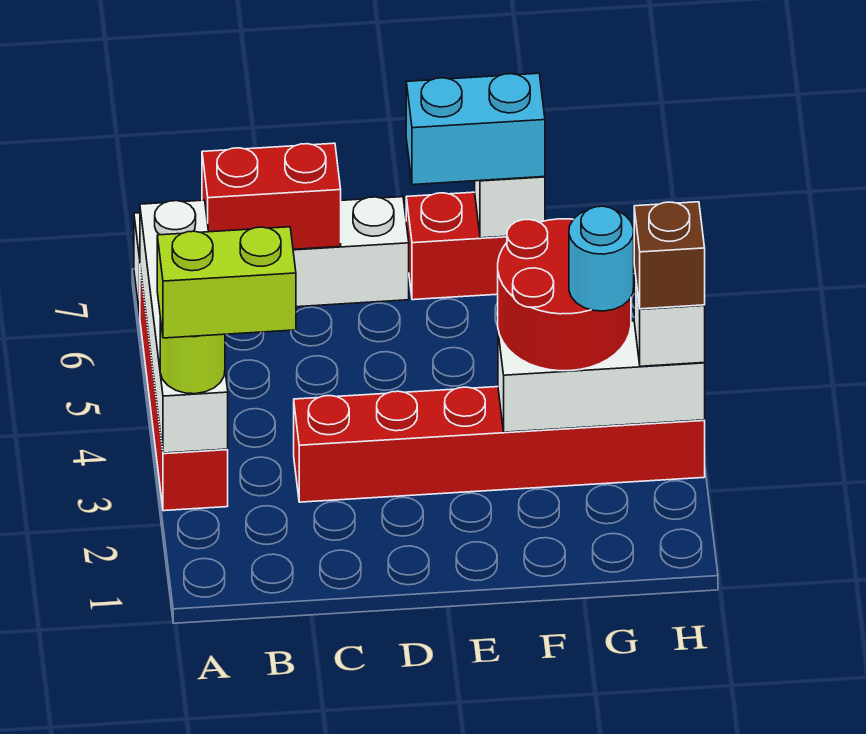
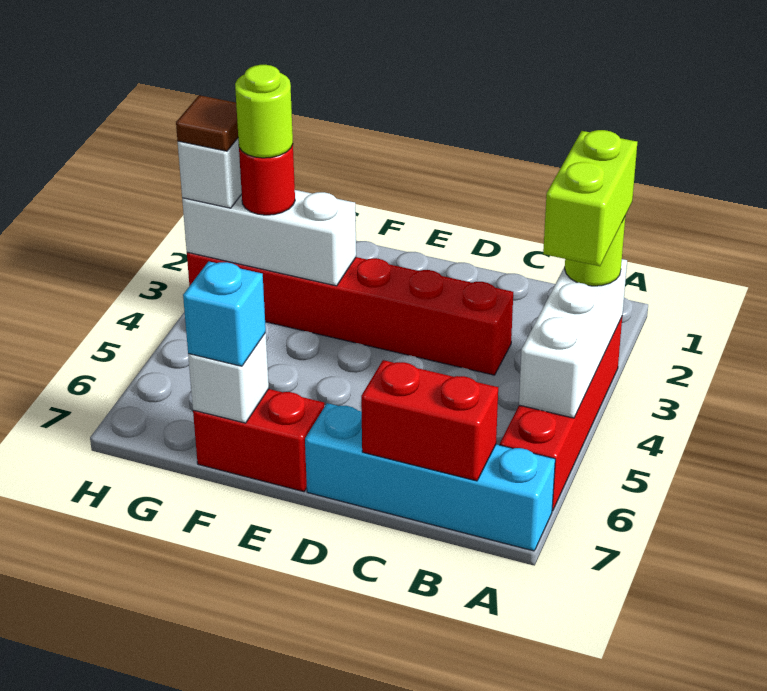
white 1x4 brick [140,200,228,453] -> white 1x3 brick [519,259,627,418]
lime 1x2 brick [157,227,296,338] -> lime 1x2 brick turned to [543,130,637,266]
white 1x4 brick [134,197,409,315] -> cyan 1x4 brick [305,403,555,551]
cyan 1x2 brick [406,73,545,185] -> cyan 1x1 brick [183,261,266,366]
red 2x2 round brick [498,219,631,371] -> red 1x1 round brick [239,145,295,215]
cyan 1x1 round brick [569,206,634,311] -> lime 1x1 round brick [235,65,293,158]
brown 1x1 brick [634,202,705,309] -> brown 1x1 tile [176,95,238,151]

